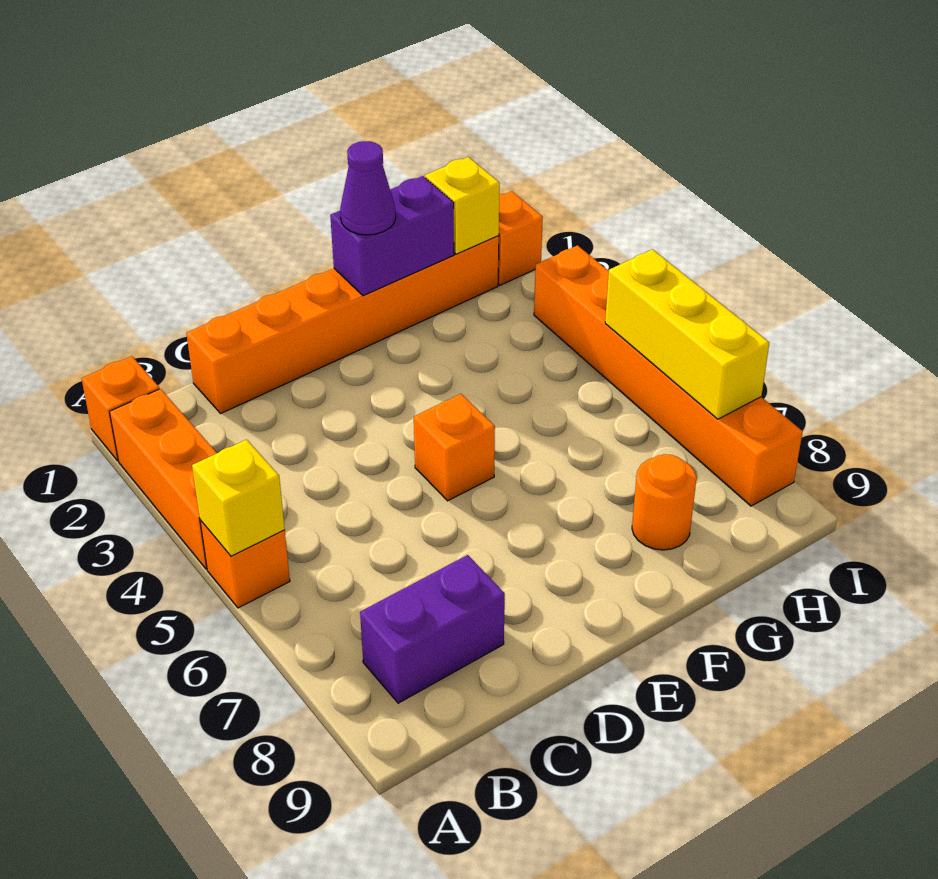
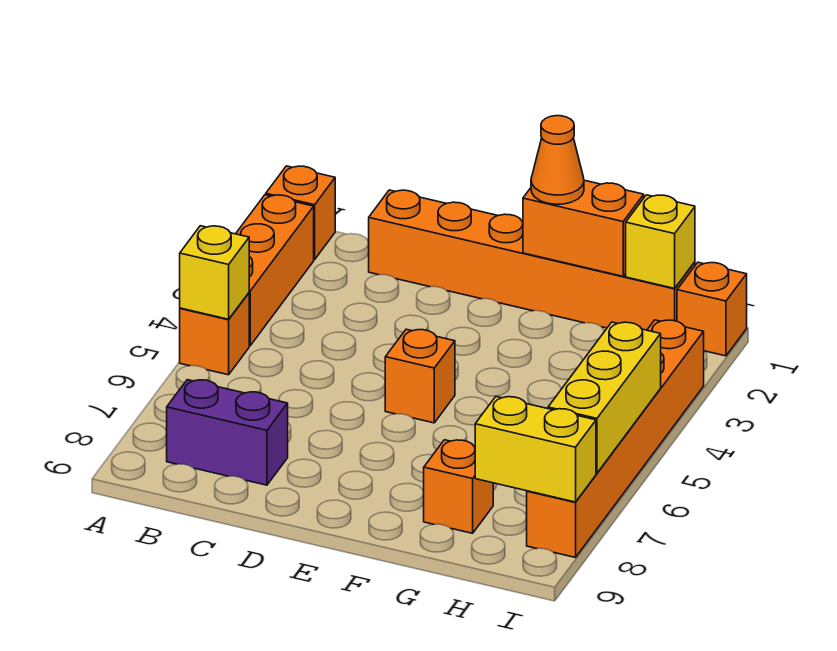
purple 1x2 brick [330,176,454,296] -> orange 1x2 brick [523,180,644,276]
purple 1x1 cone [340,141,396,235] -> orange 1x1 cone [531,116,584,204]
orange 1x1 round brick [632,454,697,550] -> orange 1x1 brick [424,440,493,533]
none -> yellow 1x2 brick [475,397,596,502]

